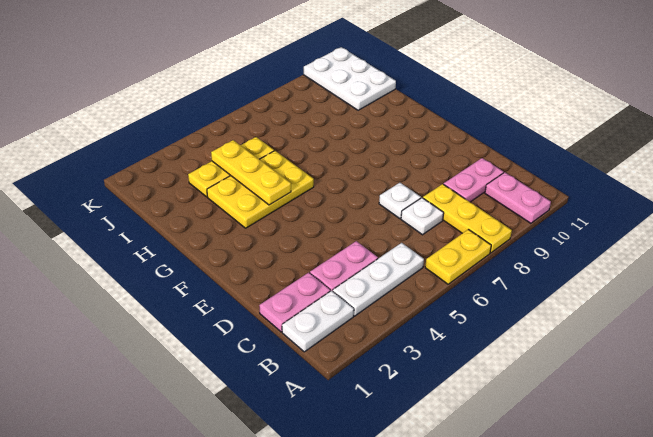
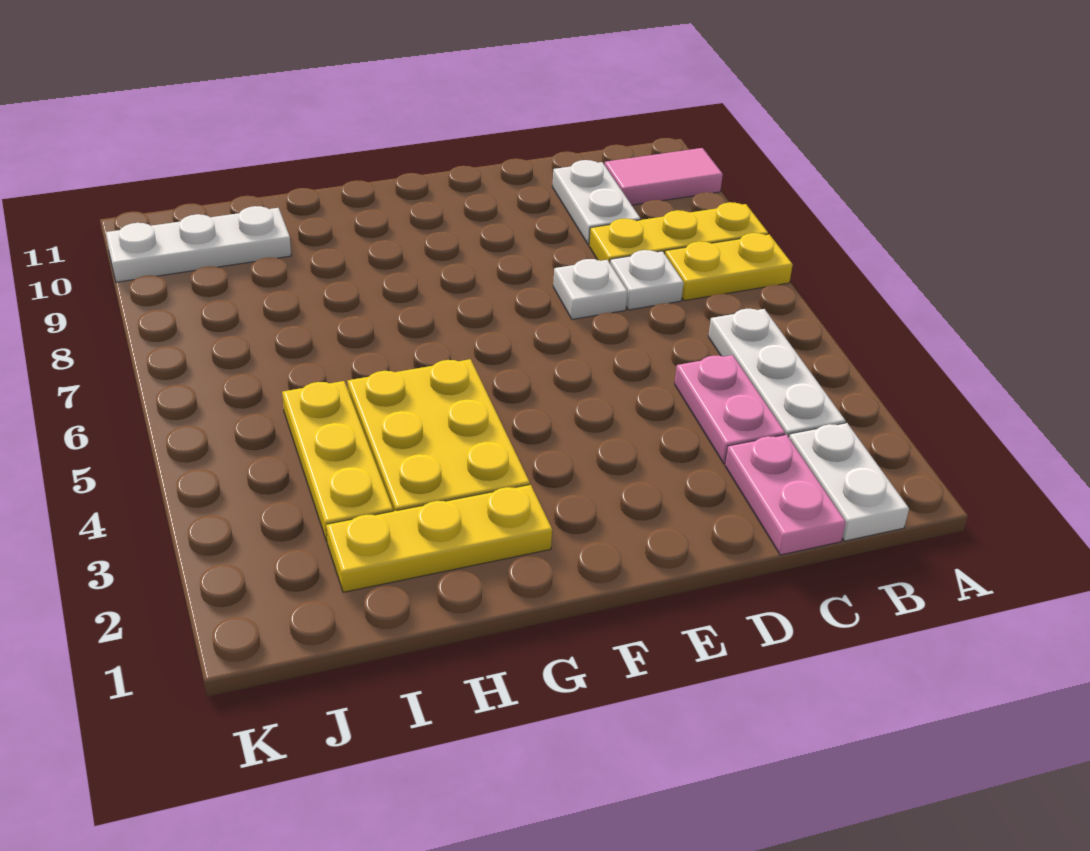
yellow 1x2 plate [425,229,491,284] -> yellow 1x2 plate turned to [665,233,793,301]
pink 1x2 plate [485,172,551,223] -> pink 1x2 tile [605,148,723,205]
pink 1x2 plate [444,158,504,202] -> white 1x2 plate [552,160,640,245]
yellow 1x3 plate [211,140,291,205] -> yellow 1x3 plate moved to [326,485,552,592]
white 2x3 plate [304,47,396,110] -> white 1x3 plate [106,206,291,282]

